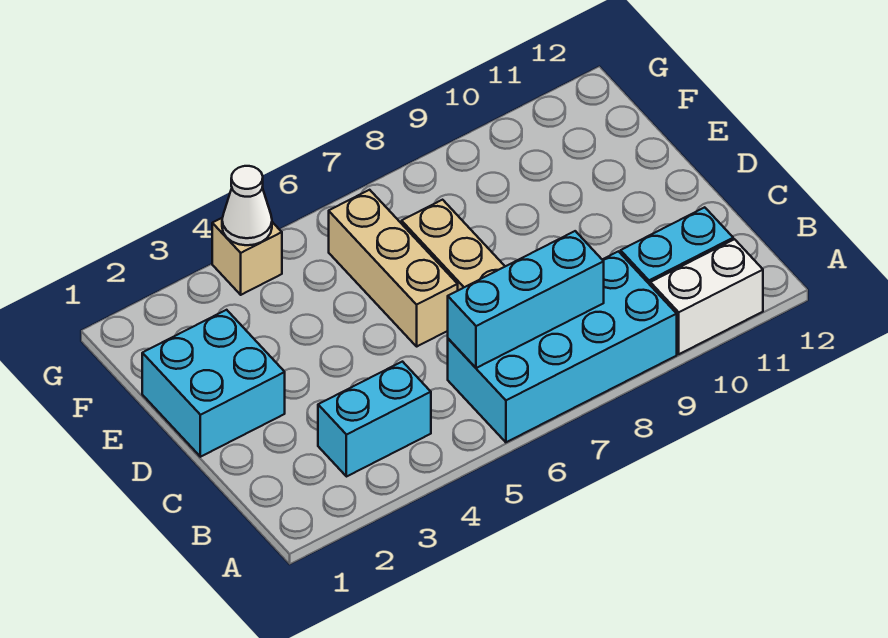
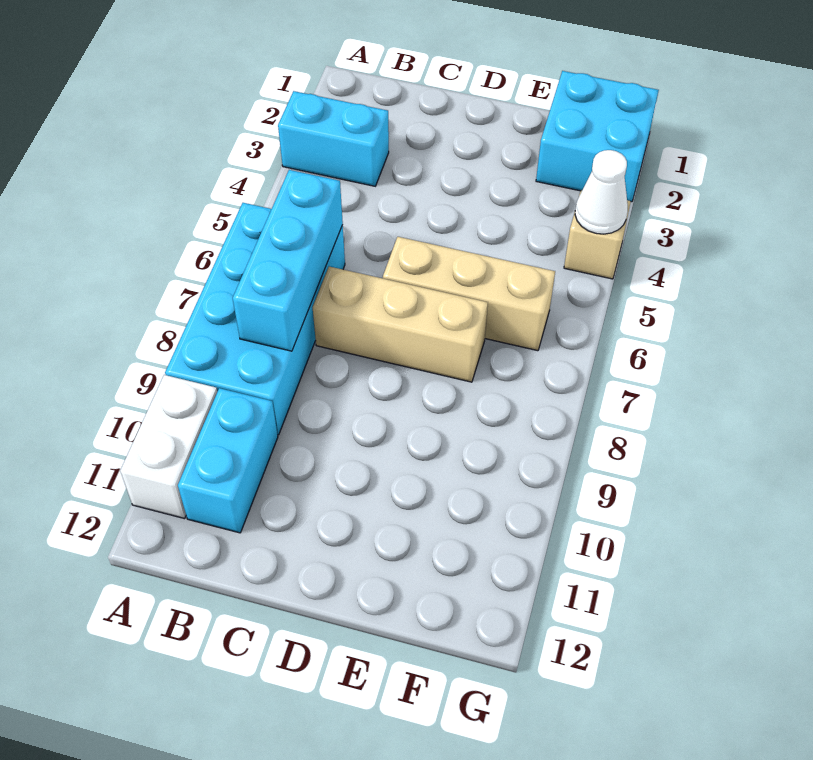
cyan 1x2 brick [318,362,431,477] -> cyan 1x2 brick turned to [278,91,389,186]
cyan 2x2 brick [142,310,285,457] -> cyan 2x2 brick moved to [536,71,659,202]

